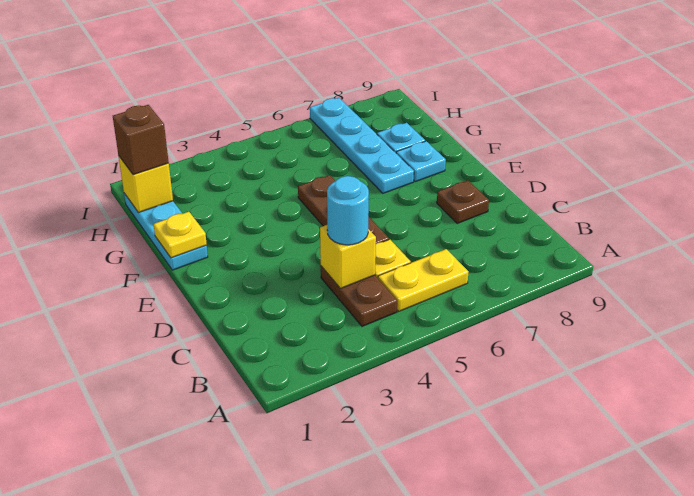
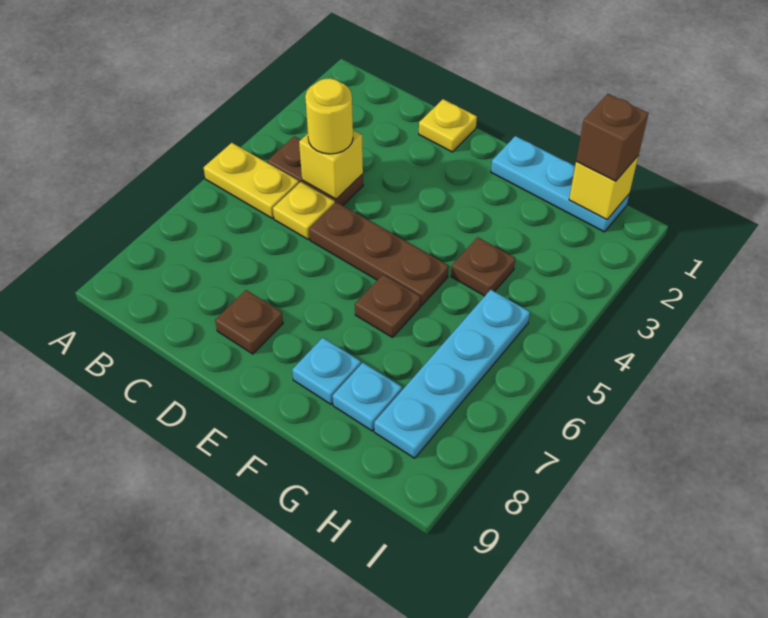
yellow 1x2 plate [378,249,468,311] -> yellow 1x2 plate turned to [204,143,299,218]
cyan 1x1 round brick [327,176,369,245] -> yellow 1x1 round brick [305,78,353,154]
yellow 1x1 plate [154,212,207,258] -> yellow 1x1 plate moved to [419,99,477,152]
none -> brown 1x1 plate [355,275,420,337]
cyan 1x4 plate [310,98,414,193] -> cyan 1x4 plate turned to [374,290,530,458]
none -> brown 1x1 plate [451,237,515,296]

